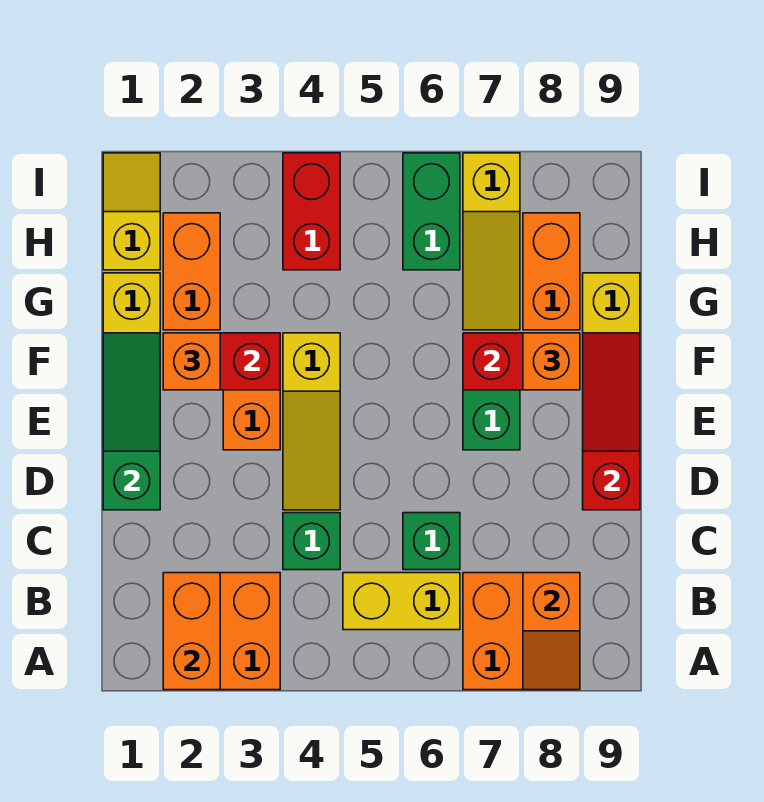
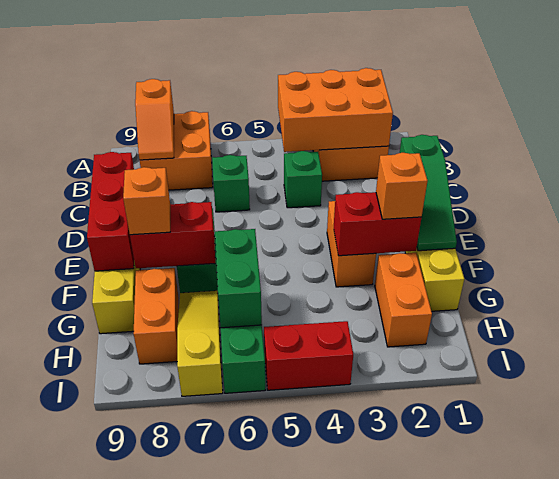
orange 1x2 brick [163,573,220,690] -> orange 2x3 brick [278,68,393,152]
orange 1x2 slope [523,573,580,690] -> orange 1x2 slope turned to [135,79,174,160]
yellow 1x2 brick [343,573,460,630] -> none
yellow 1x3 slope [283,333,340,510] -> none
red 1x3 slope [583,333,640,510] -> red 1x3 brick [87,152,134,271]
none -> green 1x2 brick [215,229,262,328]
yellow 1x2 slope [103,153,160,270] -> none
red 1x2 brick [283,153,340,270] -> red 1x2 brick turned to [264,321,353,390]

